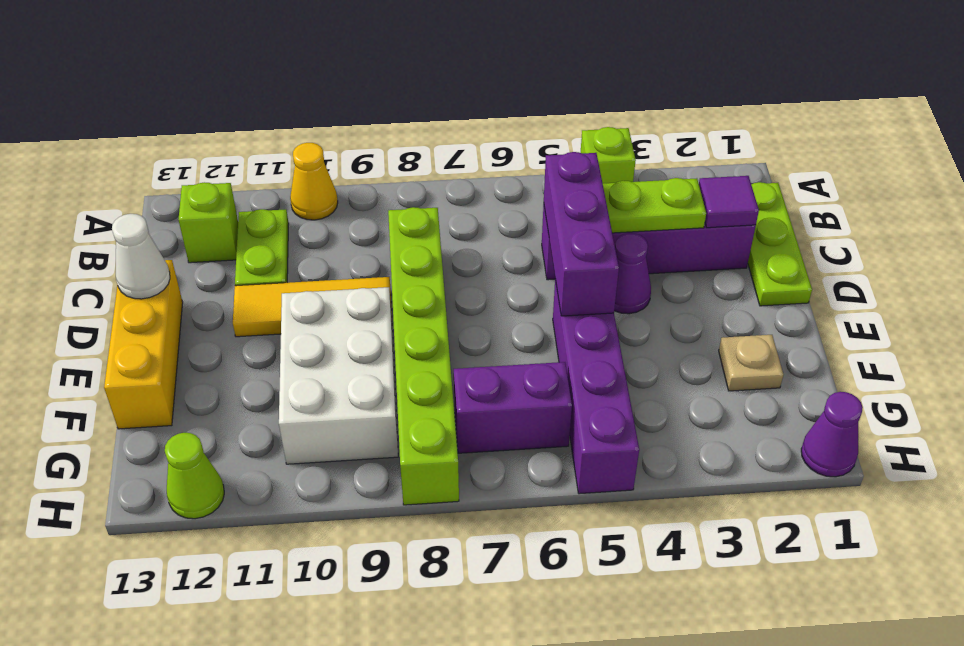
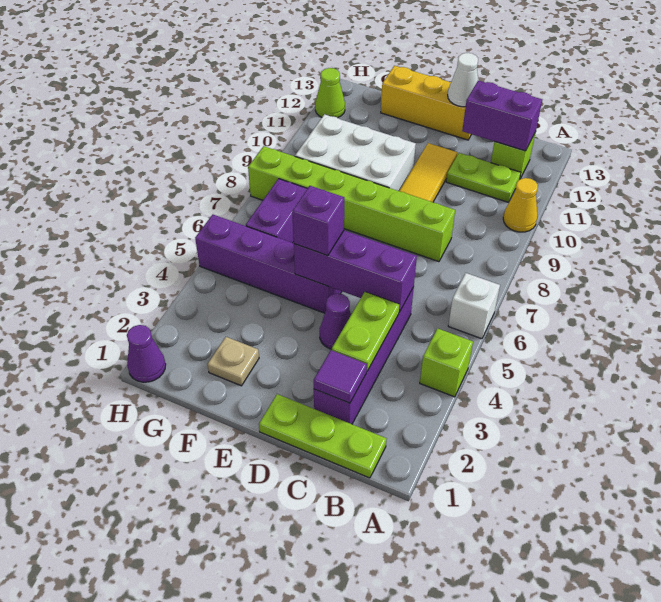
none -> white 1x1 brick [448,273,500,339]
none -> purple 1x2 brick [462,81,542,151]
none -> purple 1x1 brick [292,186,344,256]

